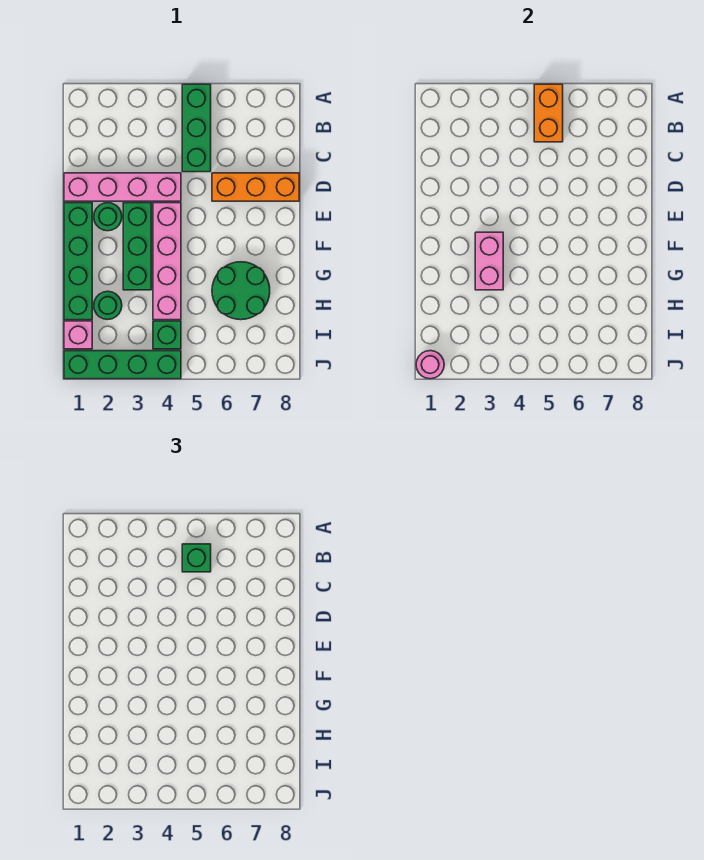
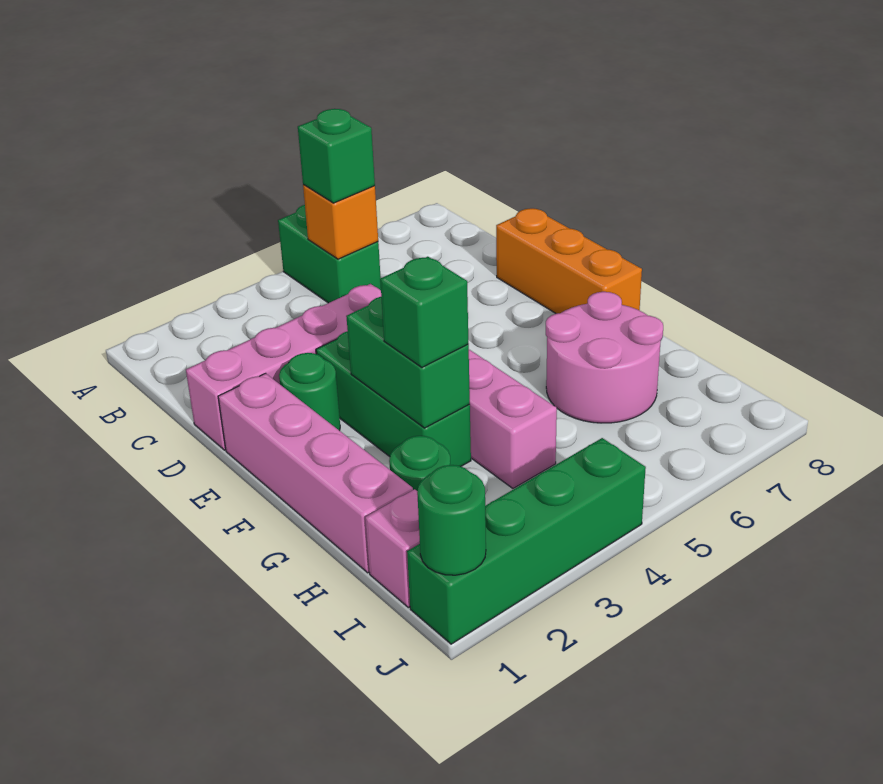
green 1x3 brick [182,84,211,172] -> green 1x2 brick [278,205,381,303]
orange 1x2 brick [534,84,563,142] -> orange 1x1 brick [303,185,378,259]
orange 1x3 brick [212,173,299,201] -> orange 1x3 brick turned to [496,208,642,314]
green 1x4 brick [64,203,92,320] -> pink 1x4 brick [218,373,413,573]
pink 1x2 brick [475,232,503,290] -> green 1x2 brick [346,297,470,428]
green 2x2 round brick [212,262,270,320] -> pink 2x2 round brick [546,292,663,423]
green 1x1 brick [153,321,181,349] -> green 1x1 brick moved to [380,257,468,367]
pink 1x1 round brick [416,351,444,379] -> green 1x1 round brick [417,465,486,575]

